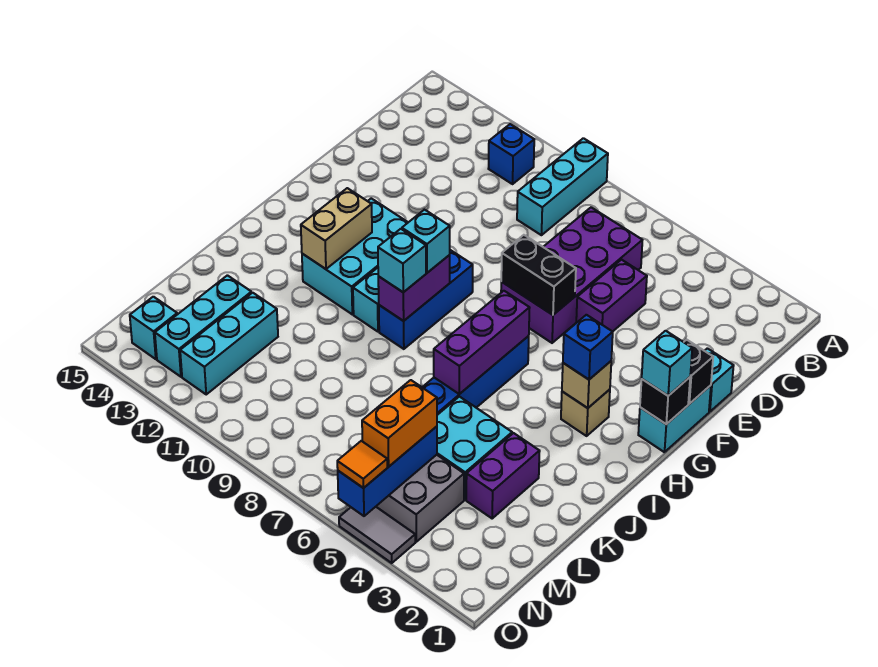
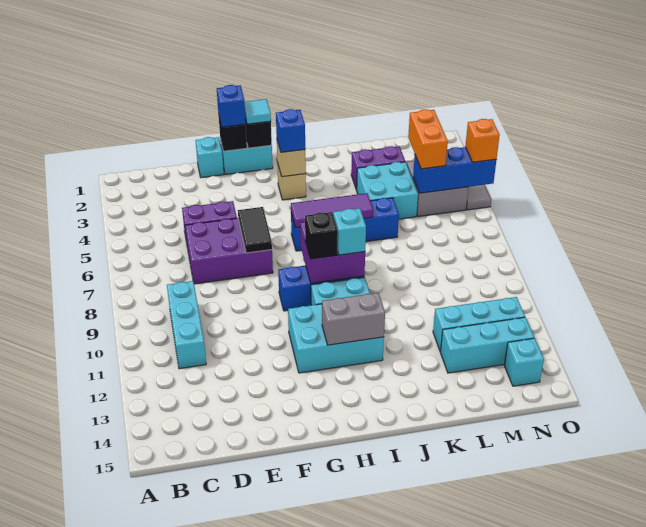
cyan 1x3 brick [517,138,608,235] -> cyan 1x3 brick turned to [167,281,206,369]
blue 1x1 brick [488,124,534,184] -> blue 1x1 brick moved to [217,85,246,127]
purple 2x4 brick [501,207,642,343] -> purple 2x3 brick [185,218,273,284]
black 1x2 brick [501,235,576,315] -> black 1x2 tile [238,207,272,253]
cyan 1x1 brick [642,331,692,396] -> cyan 1x1 tile [245,99,271,124]
purple 1x3 brick [434,291,529,394] -> purple 1x3 tile [291,193,373,228]
purple 1x2 brick [378,255,450,321] -> purple 2x2 brick [300,222,365,283]
cyan 1x1 brick [402,210,450,273] -> black 1x1 brick [305,212,338,259]
tan 1x2 brick [301,188,372,269] -> grey 1x2 brick [322,293,385,345]
orange 1x2 brick [362,380,437,467] -> orange 1x2 brick turned to [408,109,448,169]
orange 1x1 tile [337,441,387,488] -> orange 1x1 brick [465,119,500,162]

